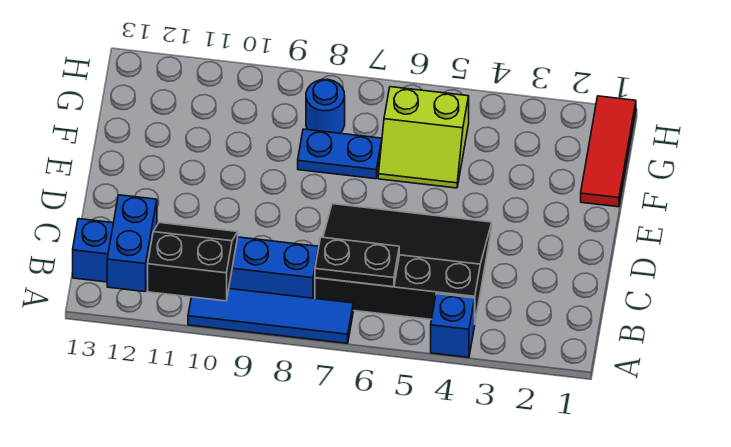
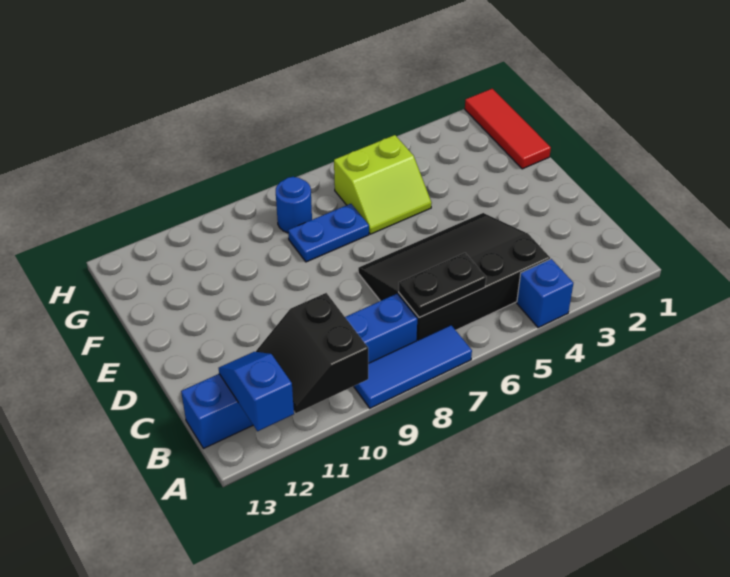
blue 1x4 tile [188,289,353,343] -> blue 1x3 tile [354,325,472,408]
black 2x2 slope [148,223,238,301] -> black 2x2 slope turned to [256,293,368,413]
blue 1x2 brick [107,195,157,292] -> blue 1x2 slope [219,352,294,431]

